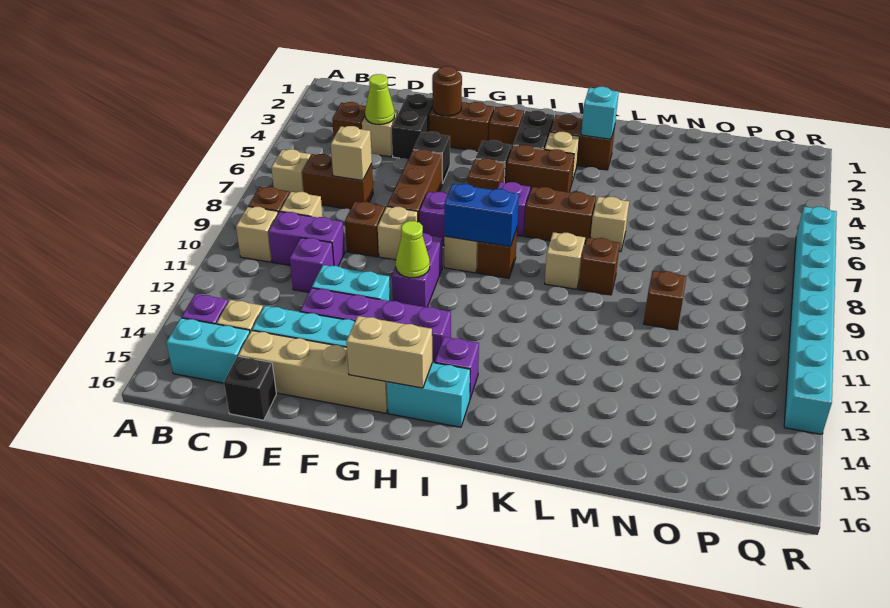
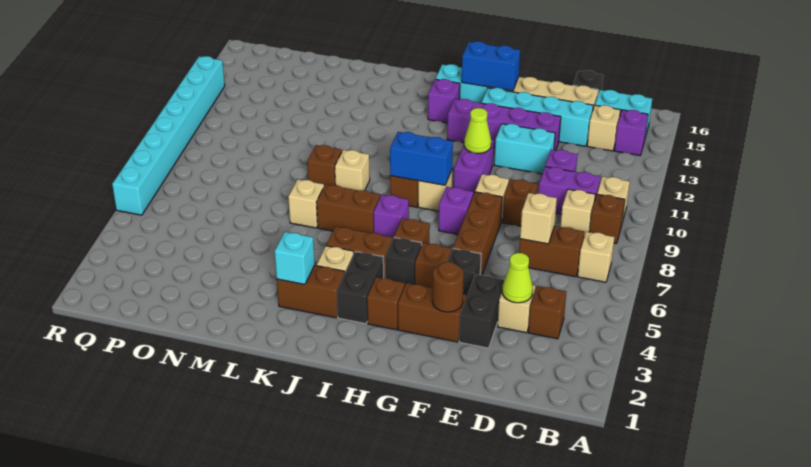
tan 1x2 brick [346,316,432,388] -> blue 1x2 brick [462,41,520,91]
brown 1x1 brick [643,271,687,330] -> brown 1x1 brick moved to [415,243,451,288]

